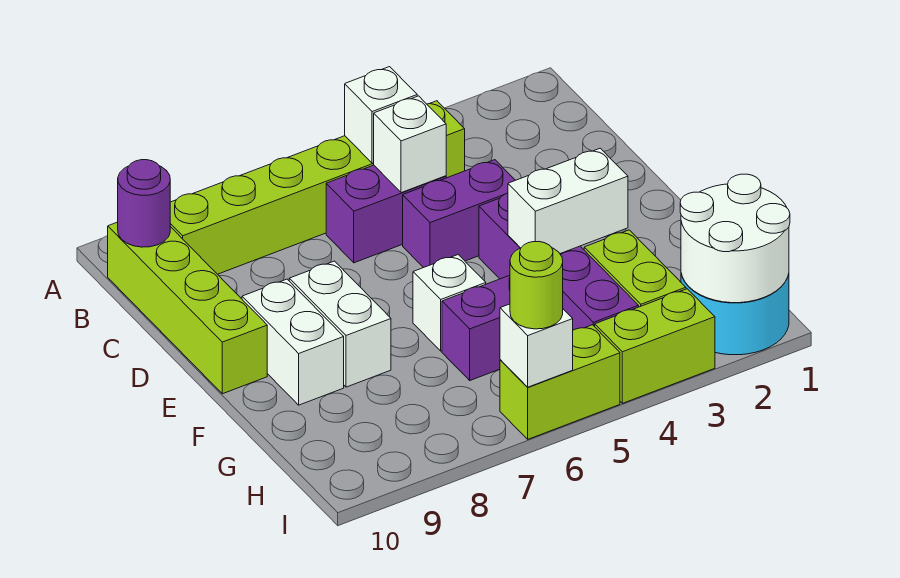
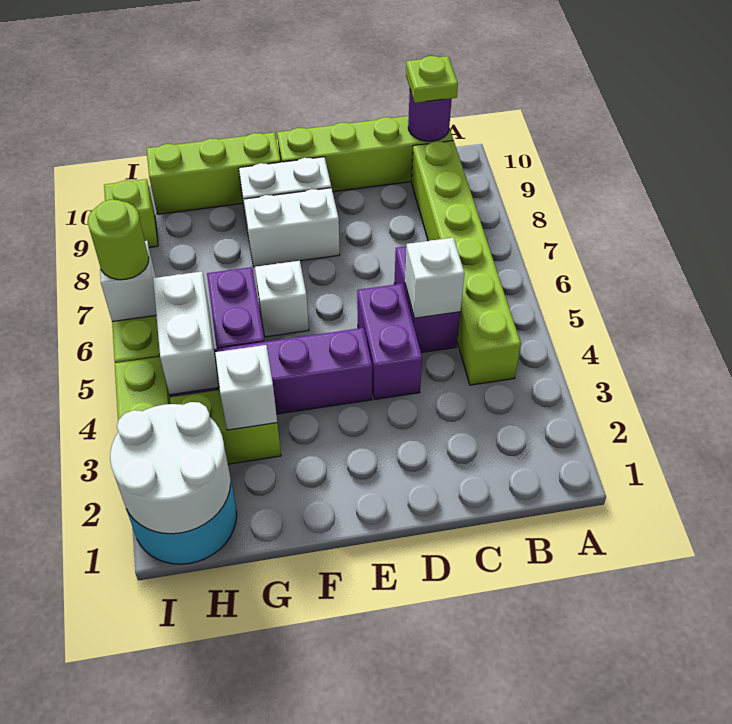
white 1x1 brick [345,67,417,163] -> white 1x1 brick moved to [215,345,277,430]
none -> lime 1x1 plate [406,56,458,103]
white 1x2 brick [508,148,628,254] -> white 1x2 brick moved to [153,272,219,395]
none -> lime 1x3 brick [146,132,281,214]
none -> lime 1x1 brick [104,179,158,248]

